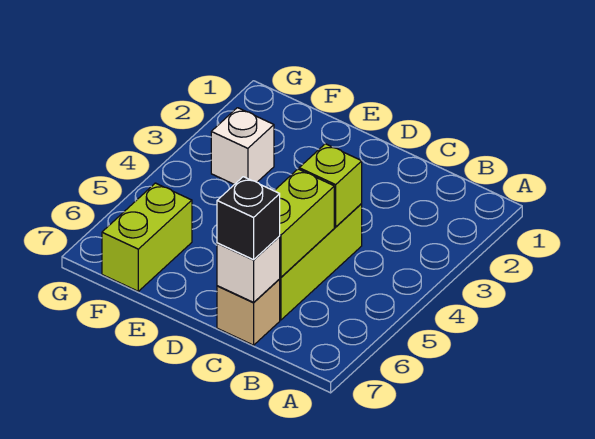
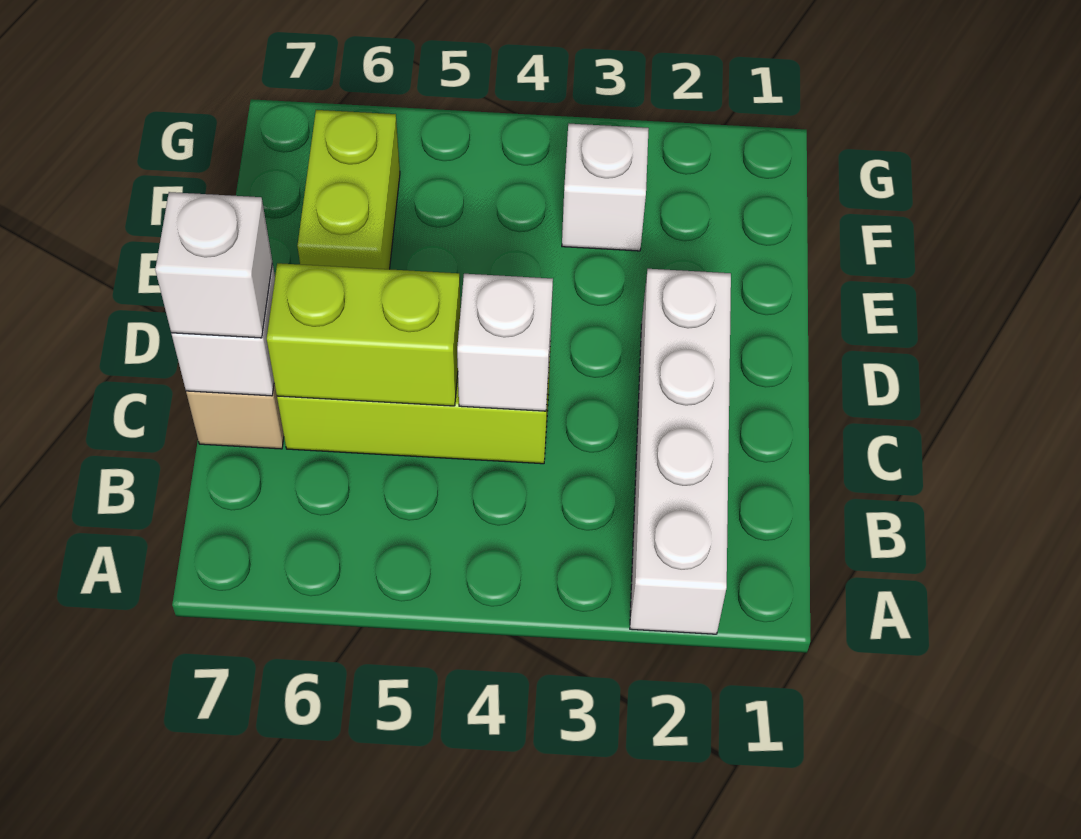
none -> white 1x4 brick [630,269,731,634]
lime 1x1 brick [299,144,362,227] -> white 1x1 brick [457,274,553,411]
black 1x1 brick [217,177,280,260] -> white 1x1 brick [155,192,273,338]
lime 1x2 brick [102,183,192,291] -> lime 1x2 brick turned to [297,110,400,269]

